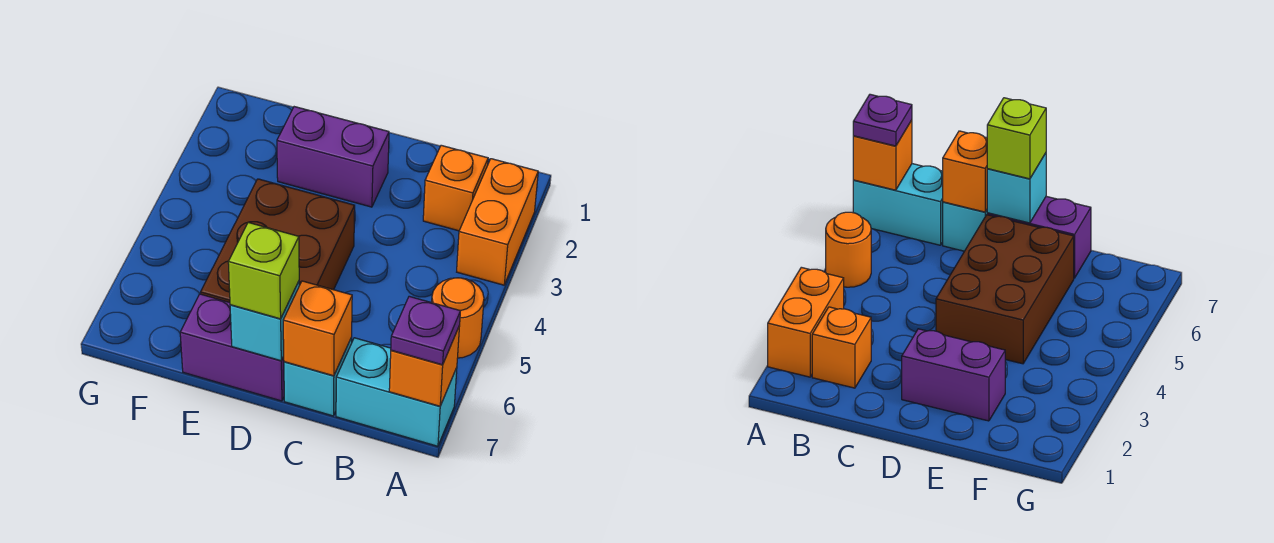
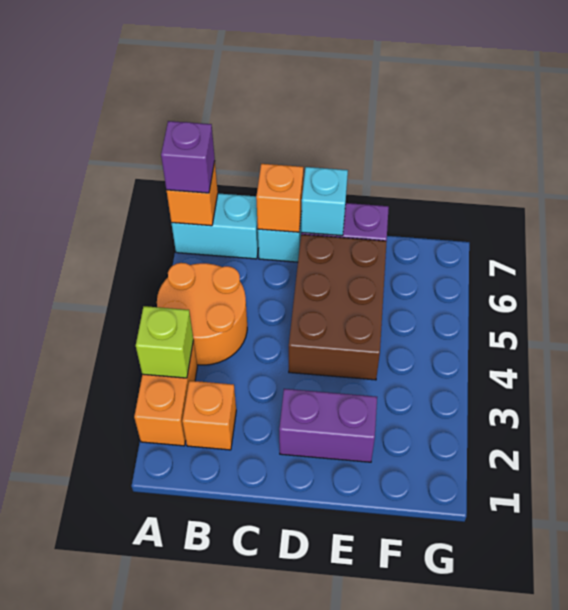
orange 1x1 round brick [432,278,484,358] -> orange 2x2 round brick [157,263,247,365]
purple 1x1 plate [391,296,460,365] -> purple 1x1 brick [161,121,215,193]
lime 1x1 brick [228,223,299,319] -> lime 1x1 brick moved to [136,306,193,378]

